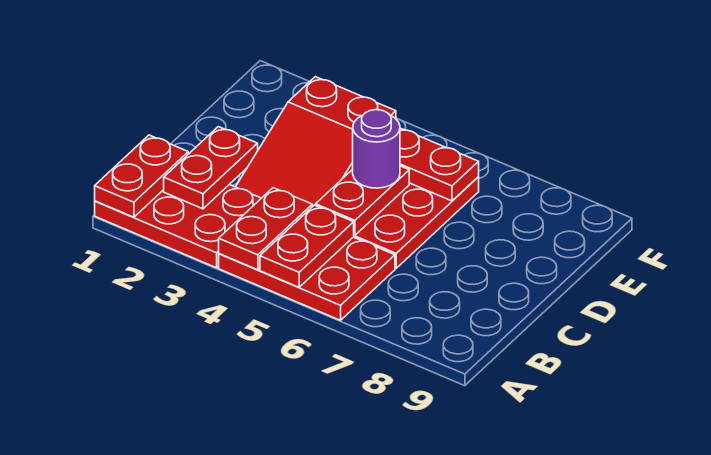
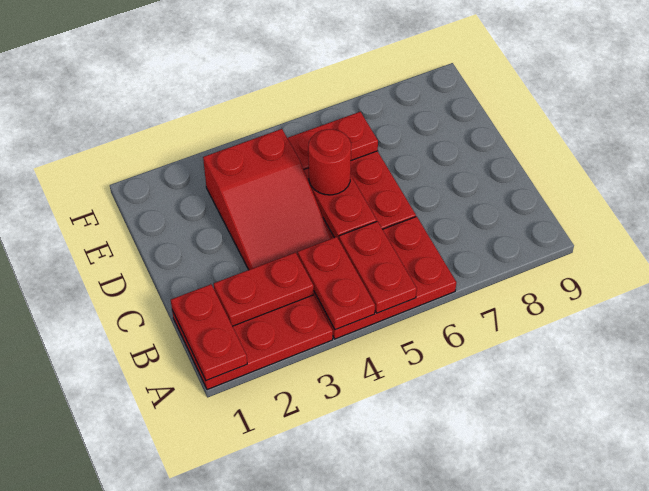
red 1x2 plate [164,127,258,209] -> red 1x2 plate turned to [214,252,314,326]
purple 1x1 round brick [353,110,400,188] -> red 1x1 round brick [308,129,351,195]

